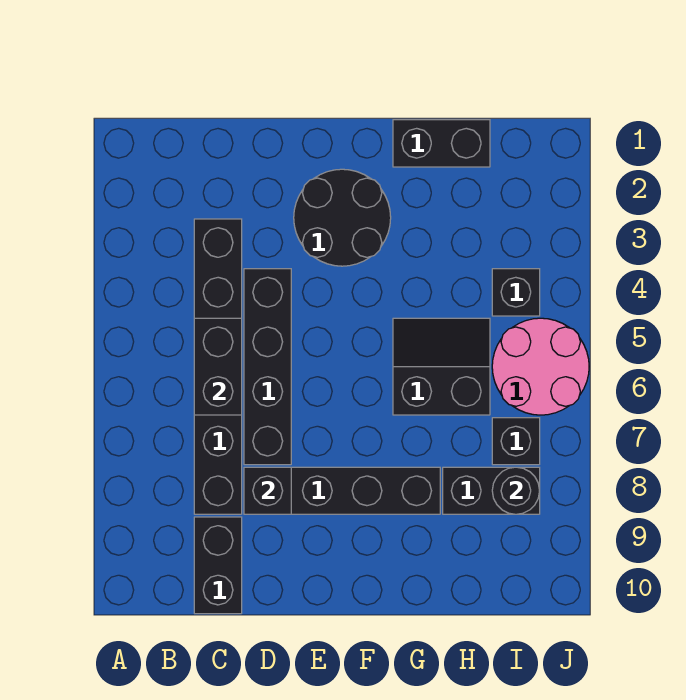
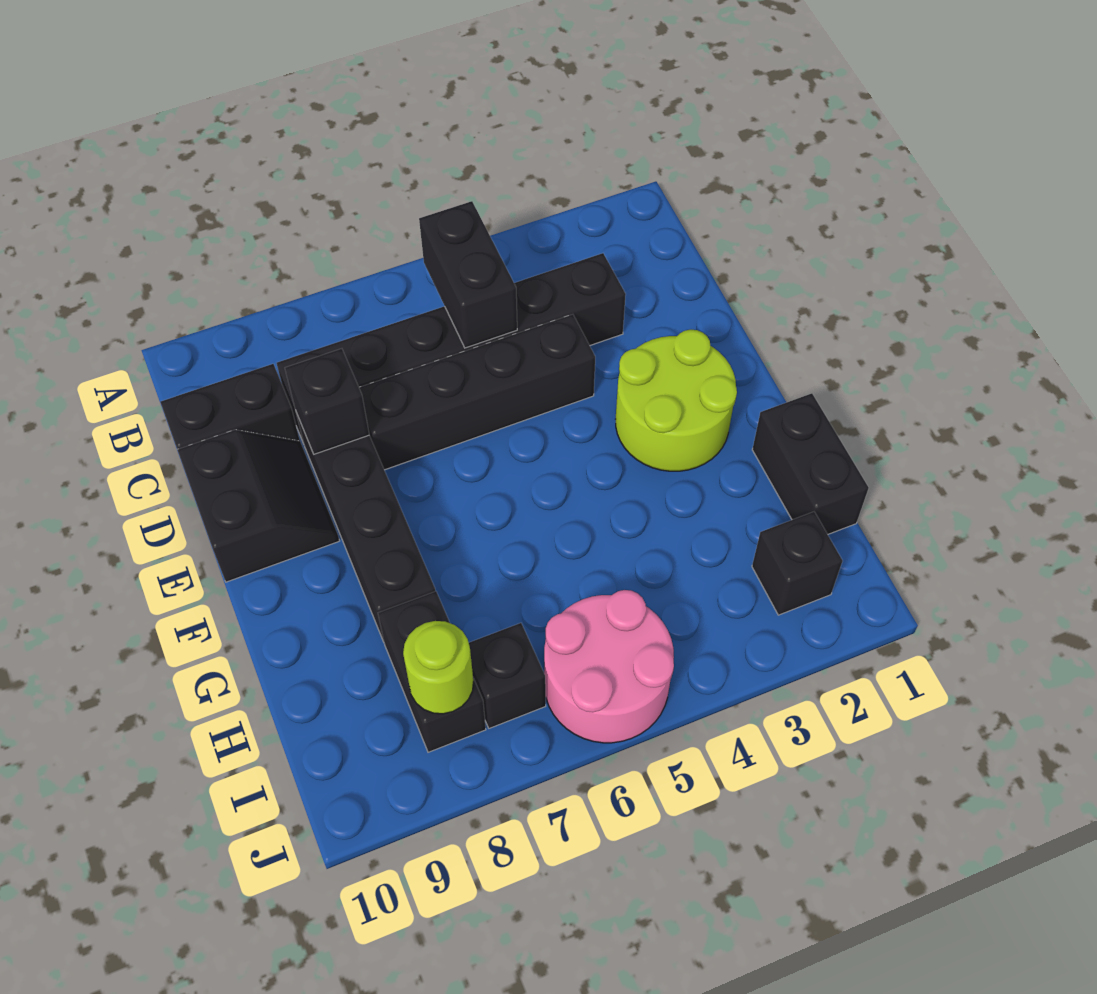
black 1x2 brick [194,318,242,415] -> black 1x2 brick turned to [419,201,517,348]
black 2x2 round brick [294,169,391,266] -> lime 2x2 round brick [616,330,737,471]
black 2x2 slope [393,318,490,415] -> black 2x2 slope moved to [177,430,339,582]
black 1x1 brick [492,269,540,316] -> black 1x1 brick moved to [752,512,843,615]
black 1x1 round brick [492,467,540,514] -> lime 1x1 round brick [403,621,473,714]

